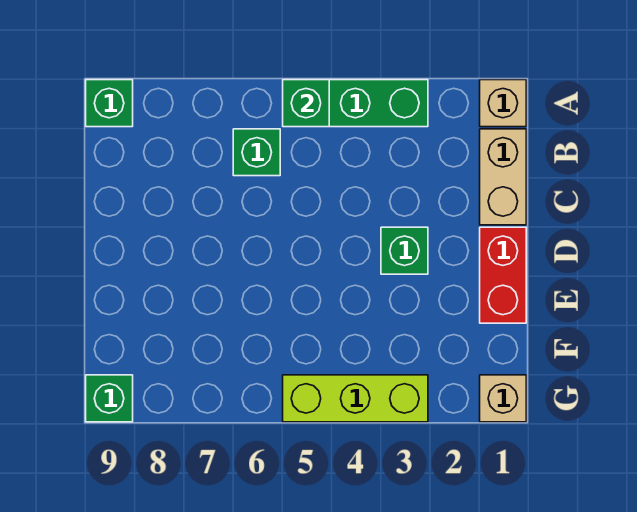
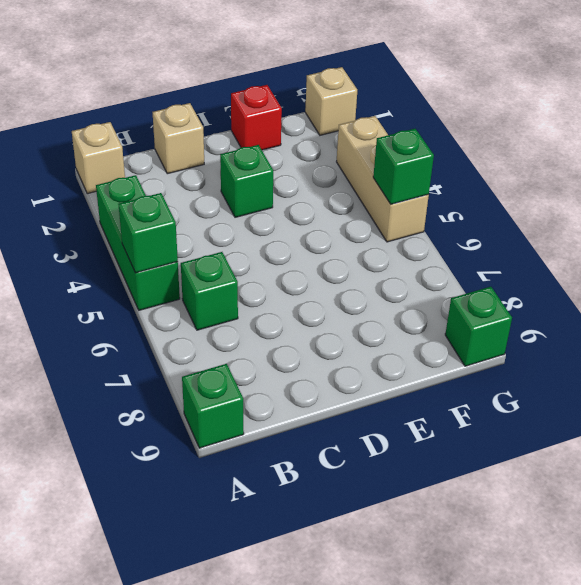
tan 1x2 brick [480,129,526,225] -> tan 1x1 brick [153,103,204,174]
red 1x2 brick [480,227,526,323] -> red 1x1 brick [231,85,282,150]
lime 1x3 brick [283,375,428,422] -> tan 1x3 brick [337,116,429,242]
none -> green 1x1 brick [373,129,434,204]

